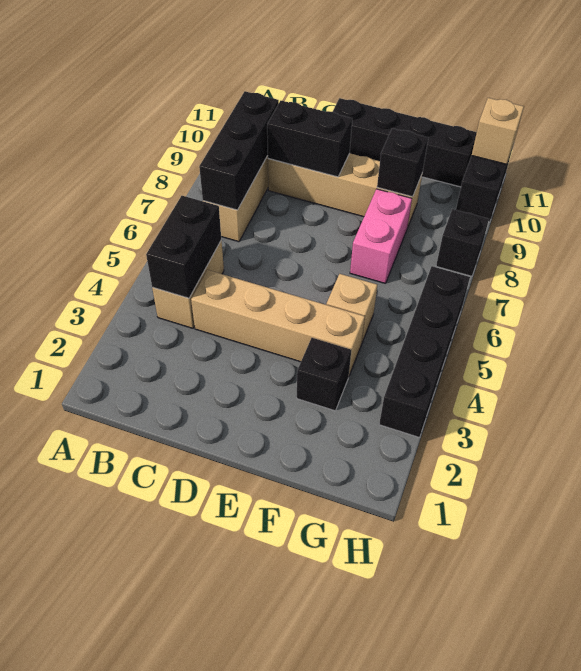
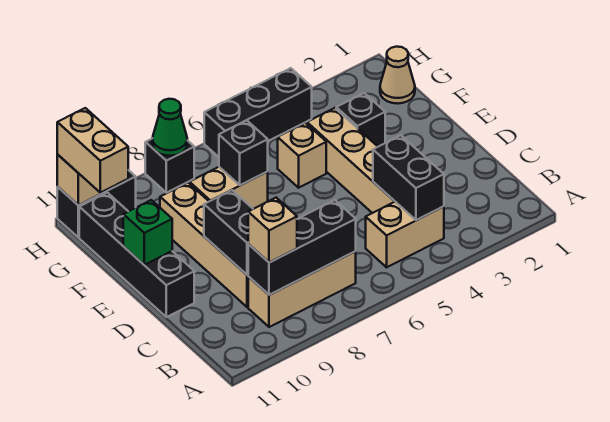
black 1x2 brick [146,196,221,298] -> black 1x2 brick turned to [373,135,444,220]
none -> tan 1x1 brick [248,198,297,263]
none -> green 1x1 brick [123,200,172,265]
pink 1x2 brick [350,189,412,284] -> tan 1x2 brick [189,167,268,209]
black 1x1 brick [377,128,428,197] -> black 1x1 brick moved to [219,120,268,185]
none -> tan 1x1 cone [380,47,415,104]
none -> tan 1x2 brick [57,108,128,193]
black 1x4 brick [379,266,470,437] -> black 1x3 brick [204,68,312,157]
none -> green 1x1 cone [152,99,187,156]

